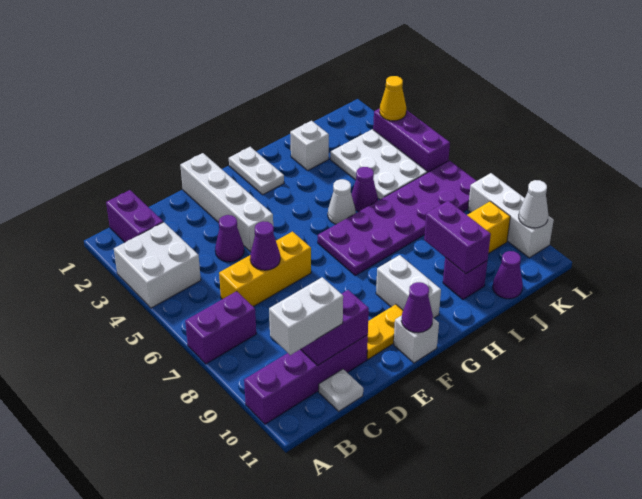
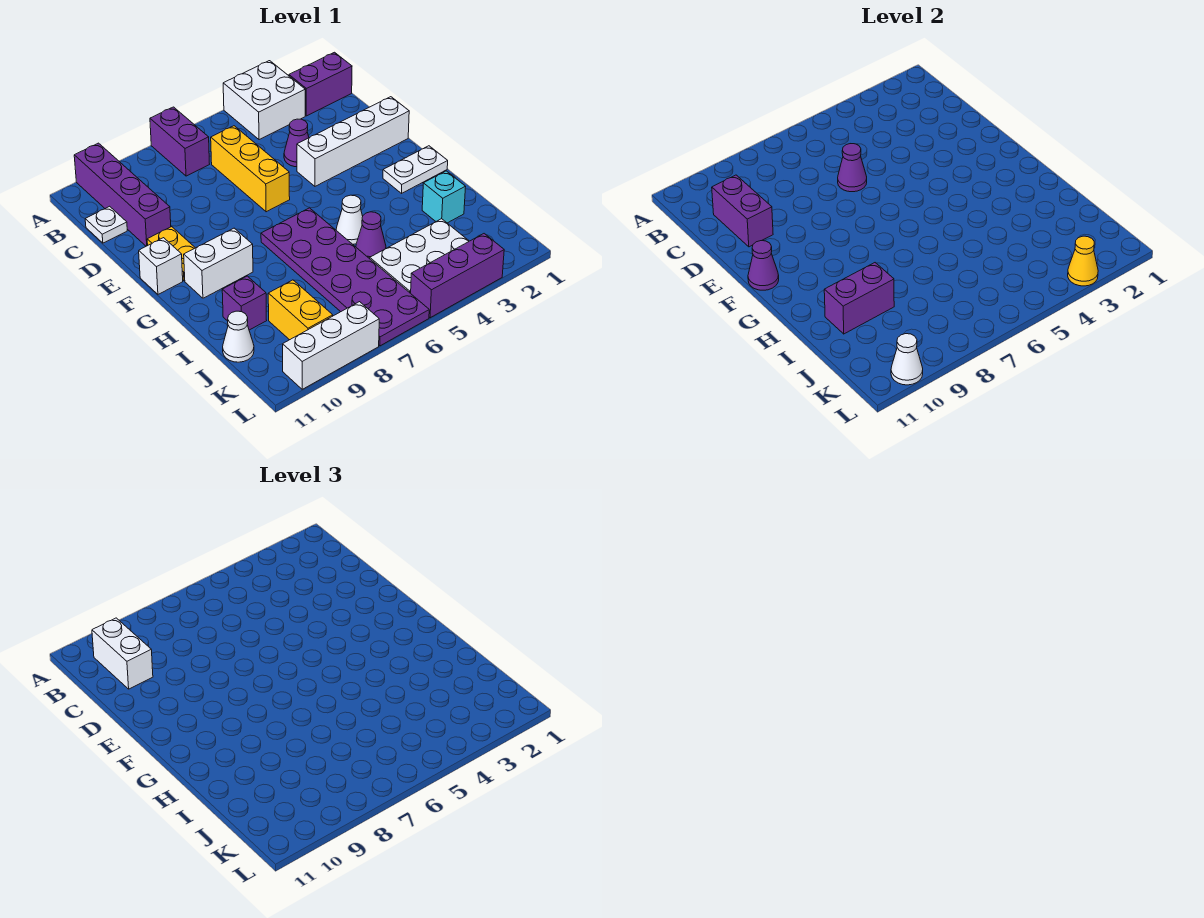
white 1x1 brick [290,121,329,170] -> cyan 1x1 brick [422,171,466,223]
purple 1x1 cone [493,251,523,299] -> white 1x1 cone [223,311,254,362]

